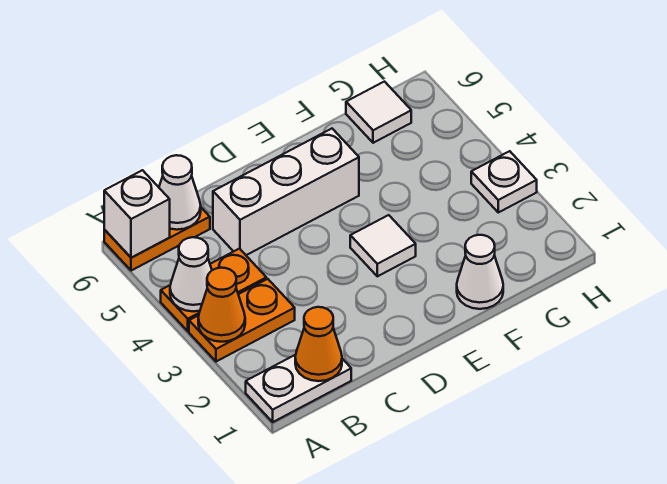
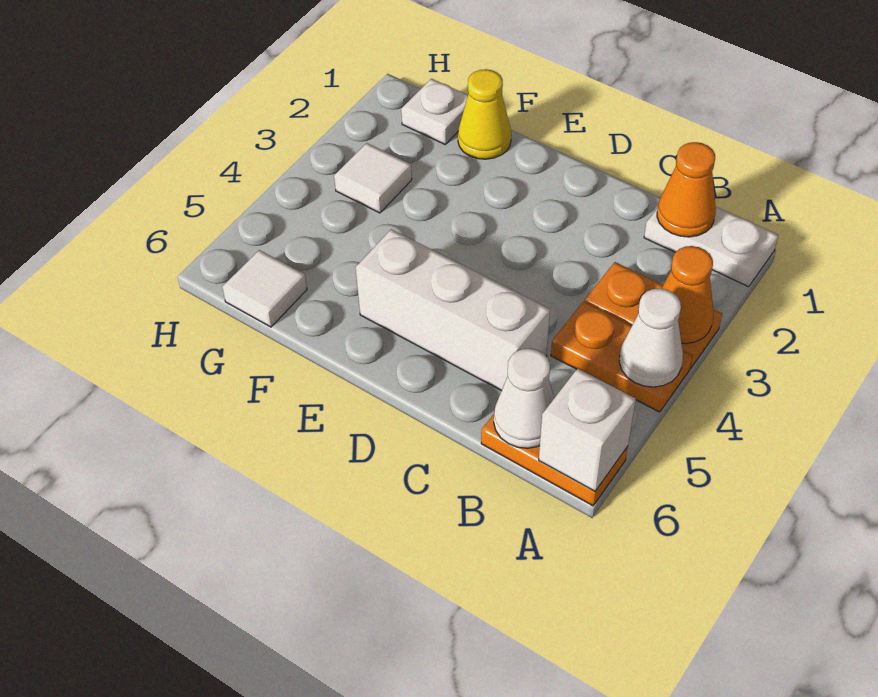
white 1x1 tile [350,215,416,276] -> white 1x1 tile moved to [334,143,412,213]
white 1x1 cone [457,235,503,309] -> yellow 1x1 cone [458,69,511,159]
white 1x1 plate [471,151,537,212] -> white 1x1 plate moved to [401,79,468,144]

